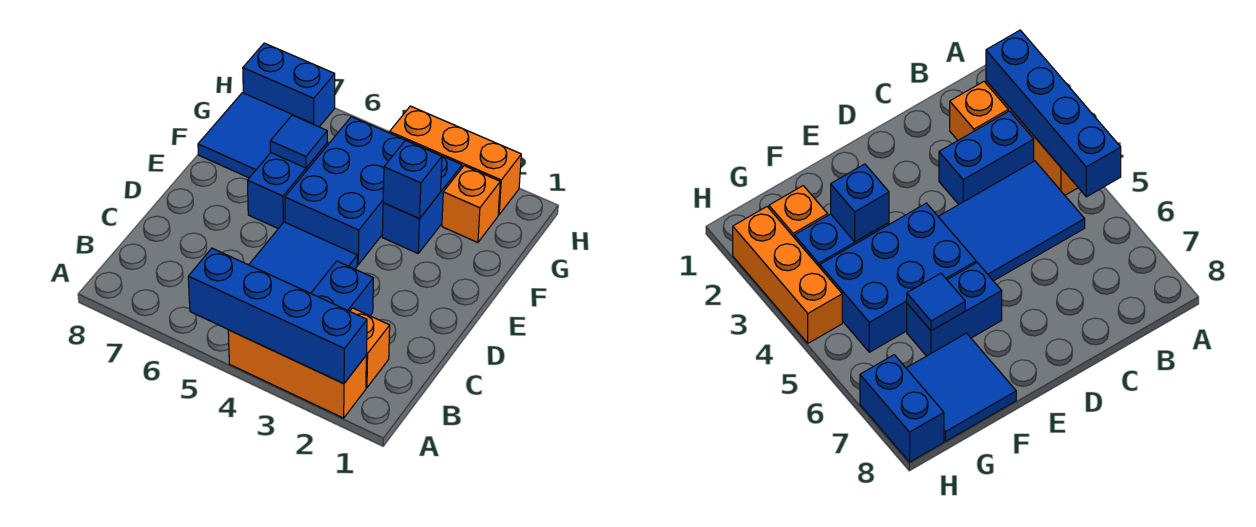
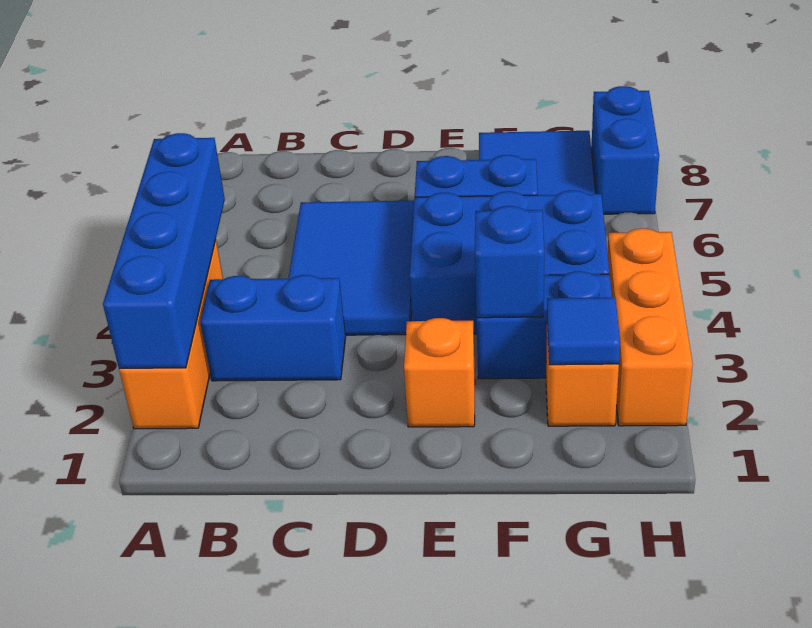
orange 1x1 brick [350,308,390,388] -> orange 1x1 brick moved to [404,318,475,427]
blue 2x3 tile [249,222,357,293] -> blue 2x3 tile turned to [288,201,414,335]
blue 1x1 tile [270,115,327,168] -> blue 1x1 tile moved to [547,297,620,365]

